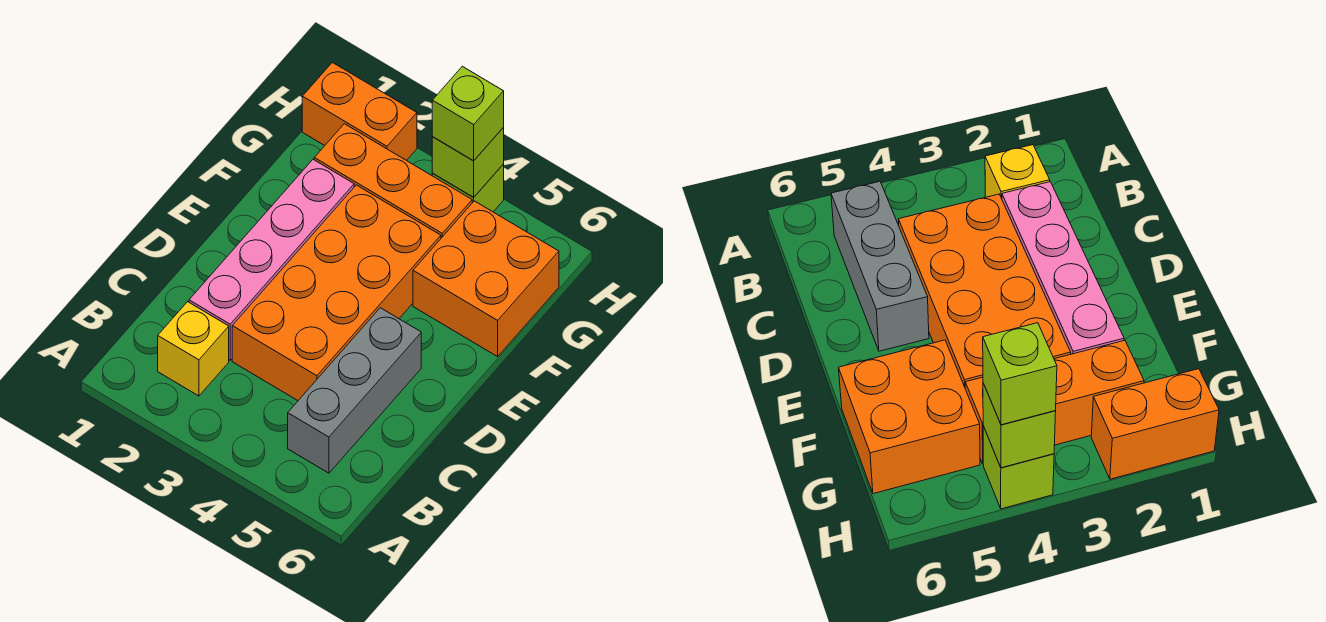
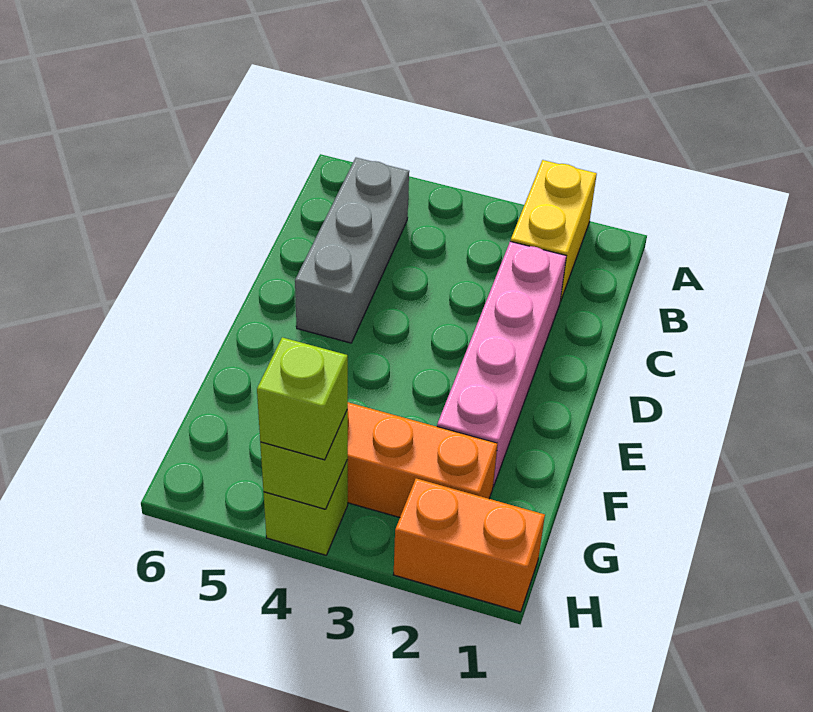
yellow 1x1 brick [158,302,229,396] -> yellow 1x2 brick [511,160,597,302]
orange 2x4 brick [232,185,441,401] -> none
orange 2x2 brick [413,201,559,357] -> none

